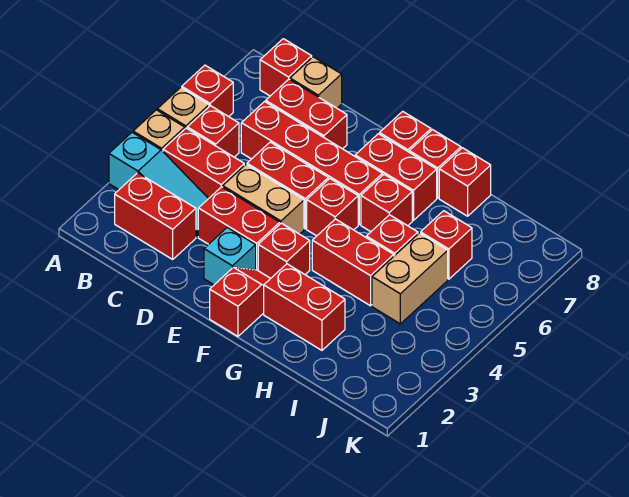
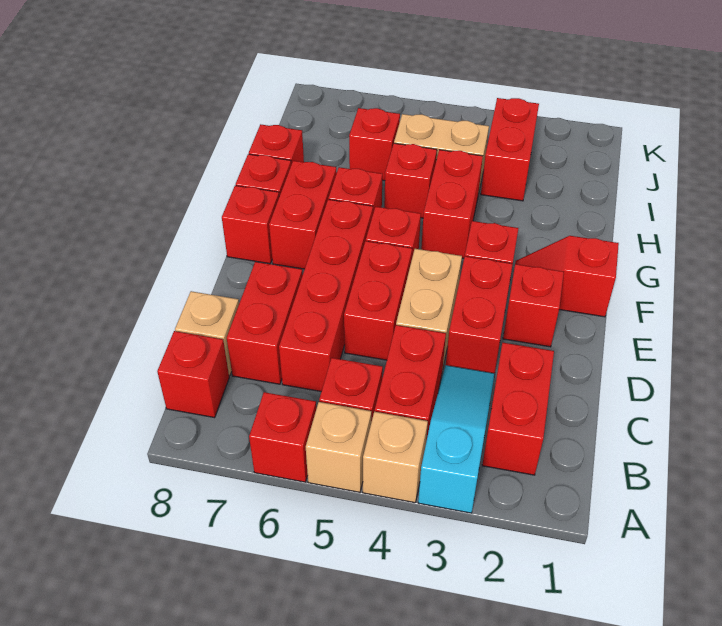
cyan 1x1 brick [204,227,256,285] -> red 1x1 brick [503,264,564,347]
red 1x2 brick [264,264,345,350] -> red 1x2 brick moved to [481,98,539,201]

